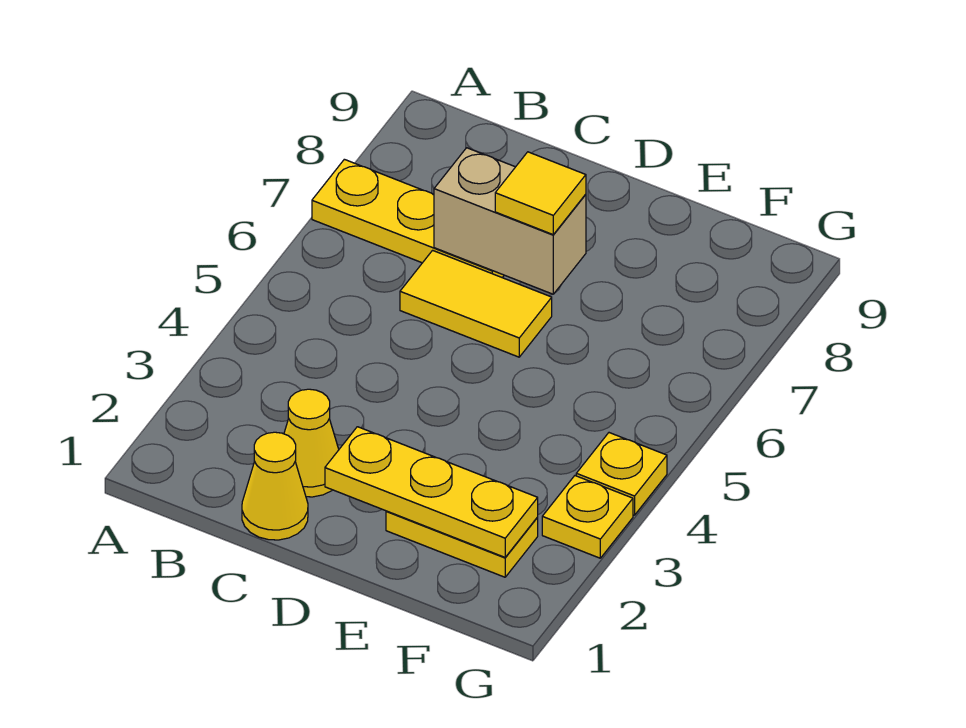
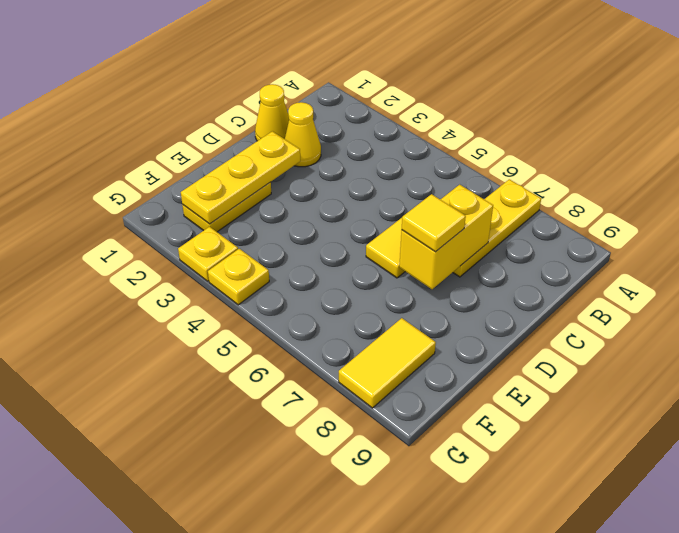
tan 1x2 brick [434,148,586,294] -> yellow 1x2 brick [399,185,493,289]
none -> yellow 1x2 tile [339,318,436,408]

